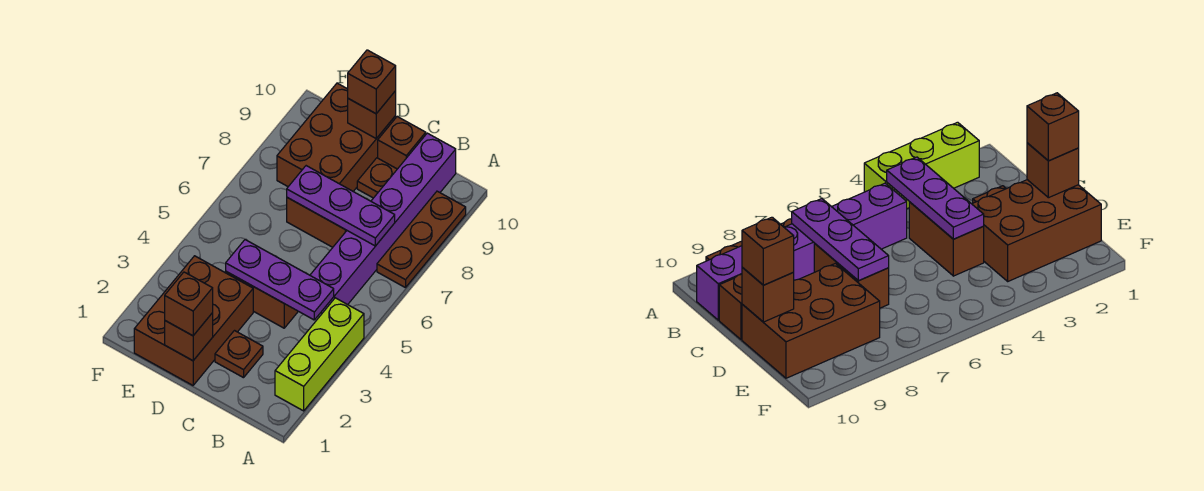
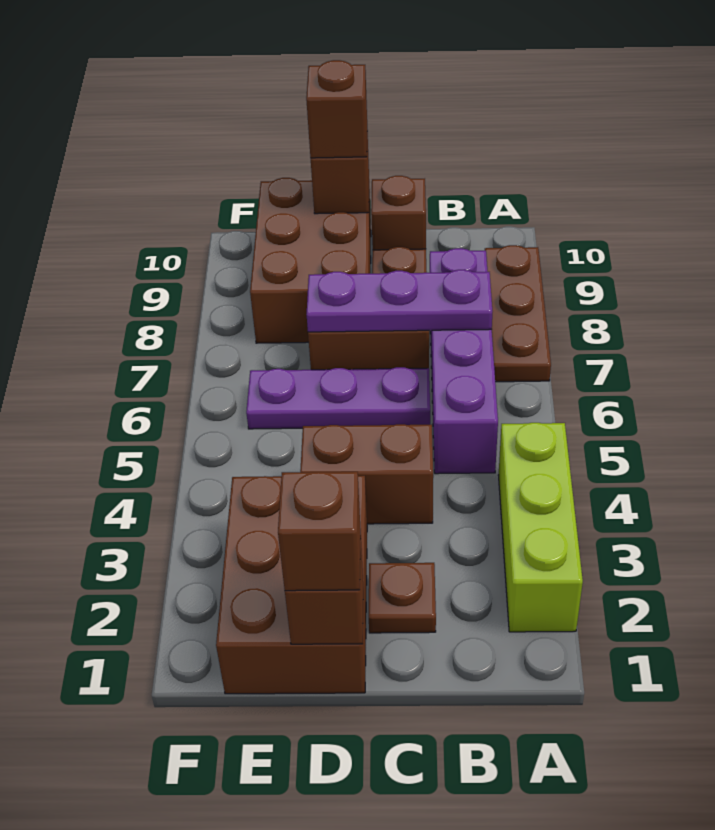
purple 1x3 plate [226,240,334,320] -> purple 1x3 plate moved to [246,367,430,429]
purple 1x6 brick [310,133,456,313] -> purple 1x4 brick [430,248,498,474]

